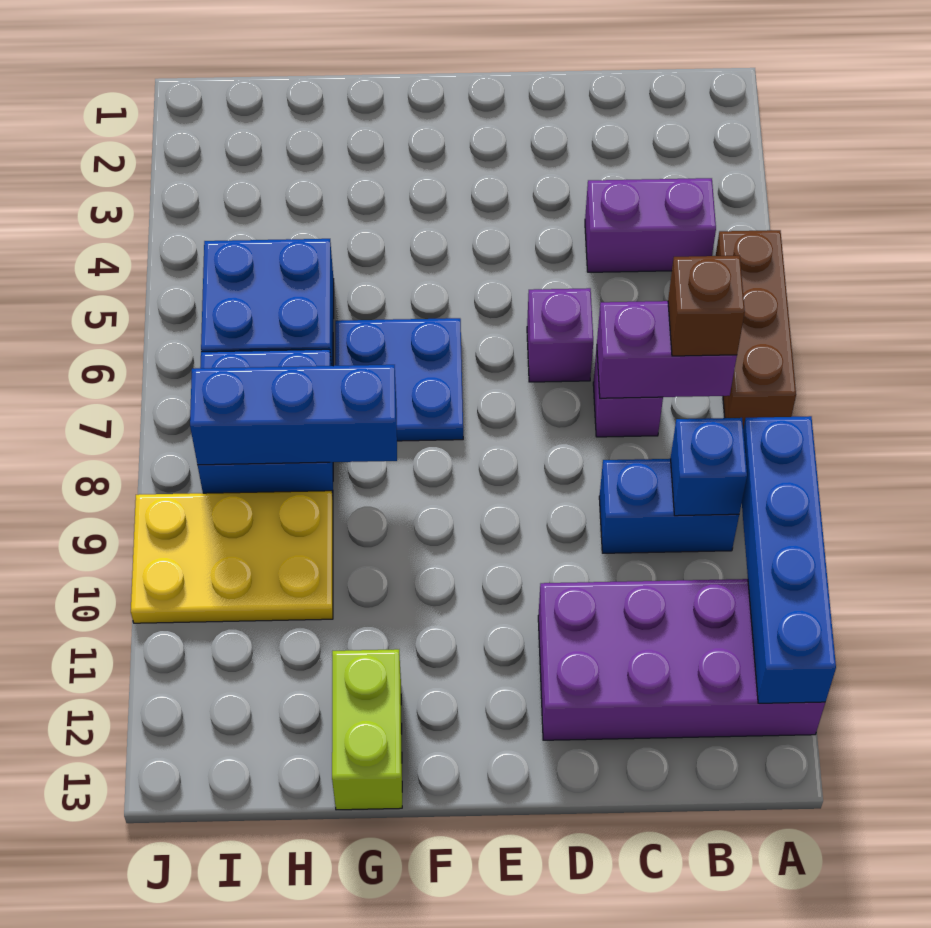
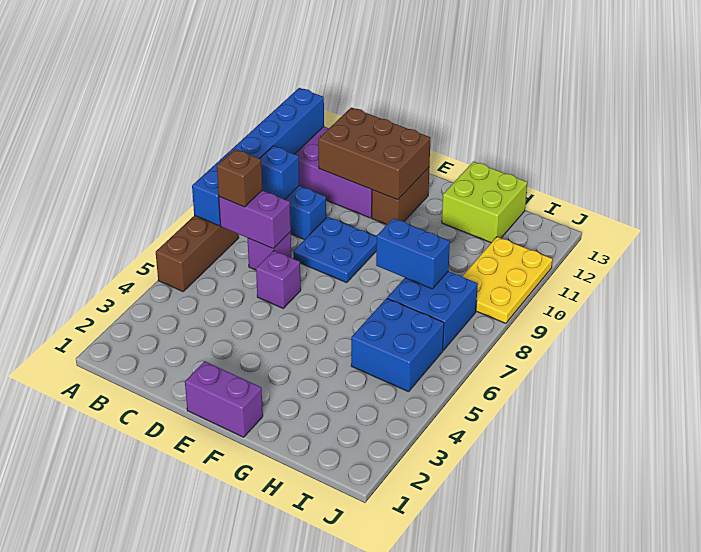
blue 1x4 brick [742,416,836,703] -> blue 1x6 brick [192,88,324,226]
purple 1x2 brick [585,178,716,272] -> purple 1x2 brick moved to [185,361,263,437]
none -> brown 2x3 brick [318,107,431,200]
none -> brown 1x2 brick [372,168,429,225]
blue 2x2 plate [335,318,463,441] -> blue 2x2 plate moved to [293,217,377,283]
blue 1x3 brick [190,365,397,465] -> blue 1x2 brick [376,218,450,289]
lime 1x2 brick [332,649,402,810] -> lime 2x2 brick [442,162,527,243]
yellow 2x3 plate [131,491,333,623] -> yellow 2x3 plate turned to [462,237,552,323]

